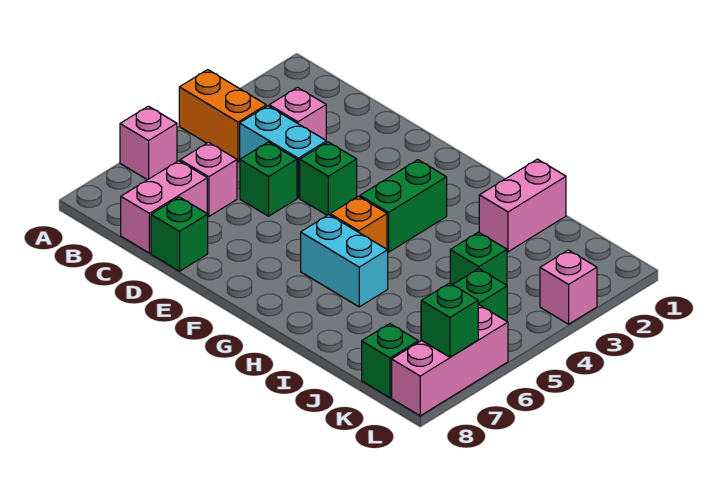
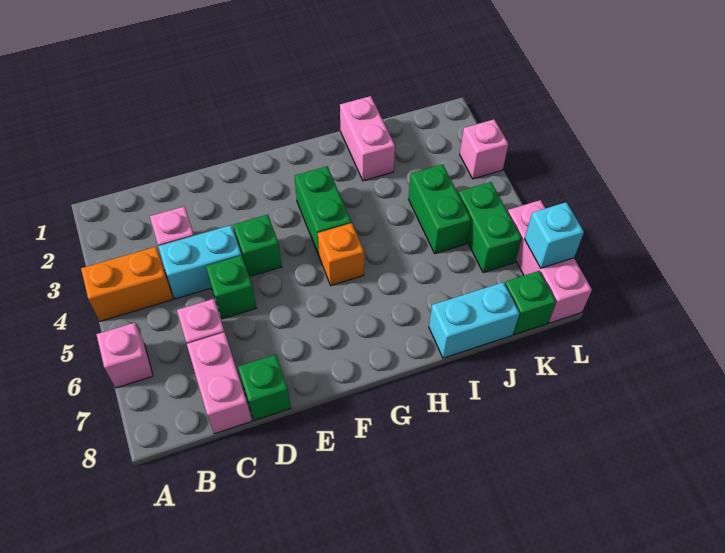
cyan 1x2 brick [301,215,388,307] -> cyan 1x2 brick moved to [429,282,520,358]
green 1x1 brick [450,232,507,285] -> green 1x2 brick [409,164,471,254]
green 1x1 brick [421,283,478,357] -> cyan 1x1 brick [525,202,584,268]

